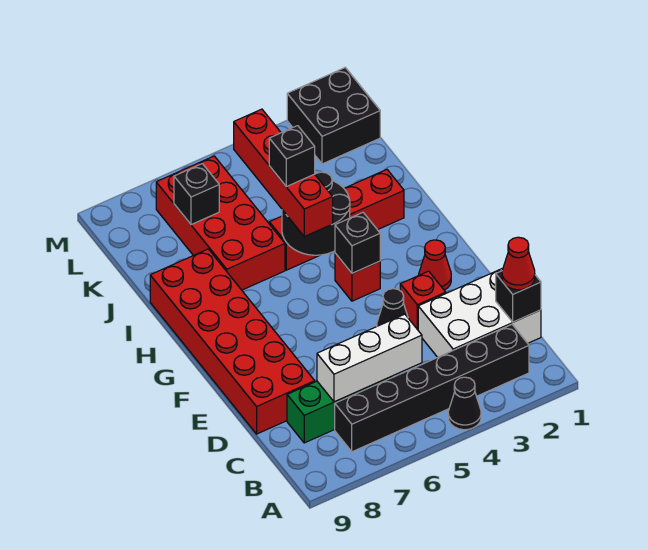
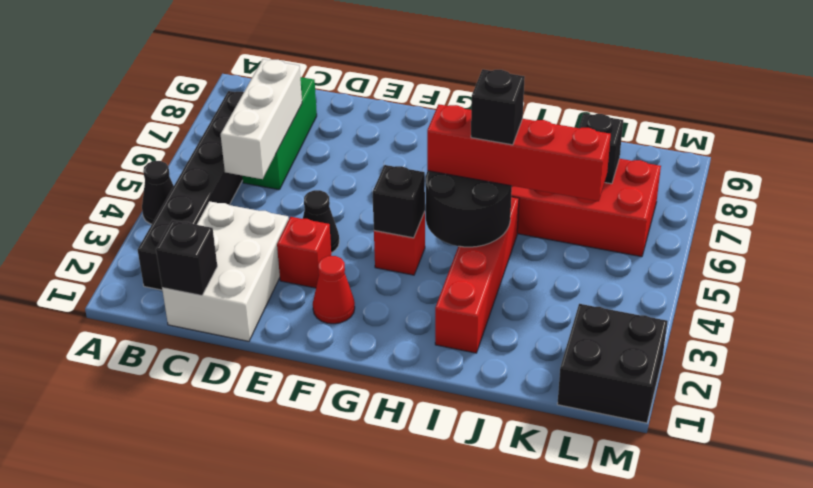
red 1x1 cone [502,237,535,290] -> none
red 2x6 brick [150,249,315,434] -> none

